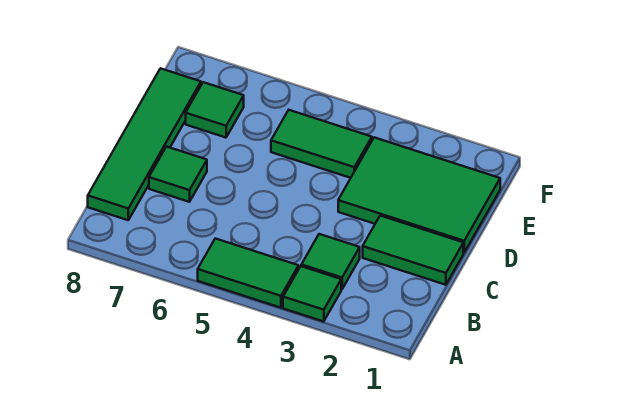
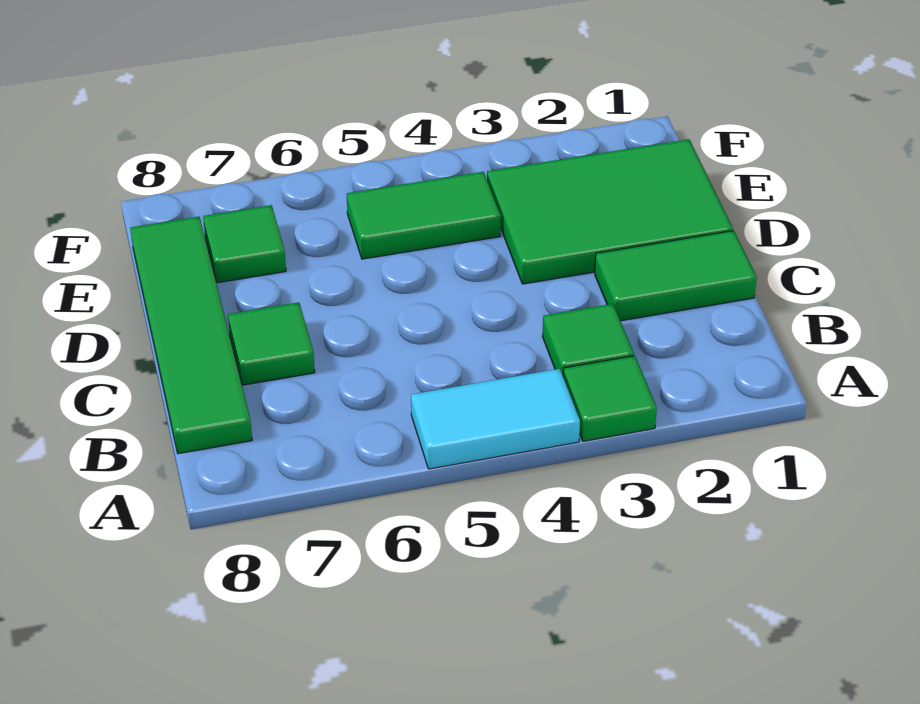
green 1x2 tile [198,239,299,308] -> cyan 1x2 tile [411,369,580,469]

